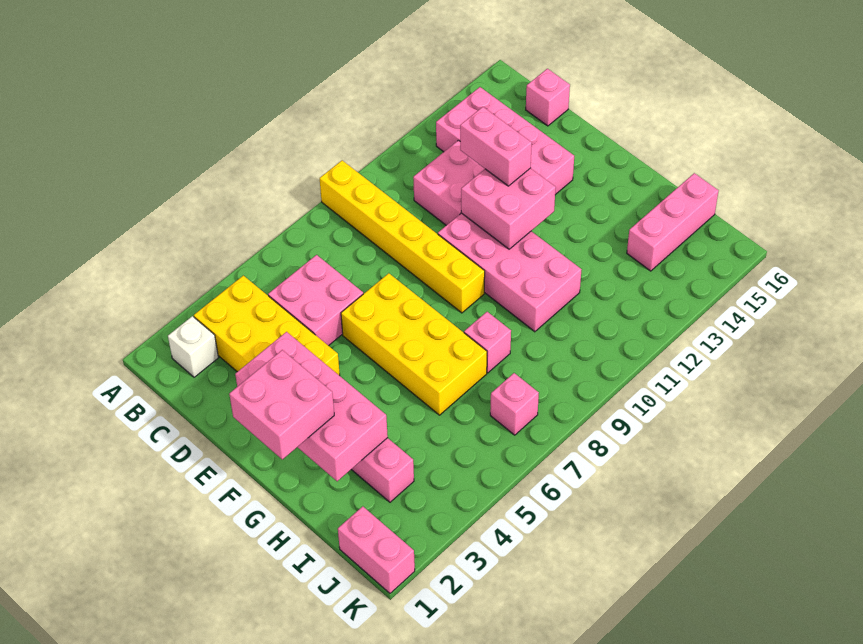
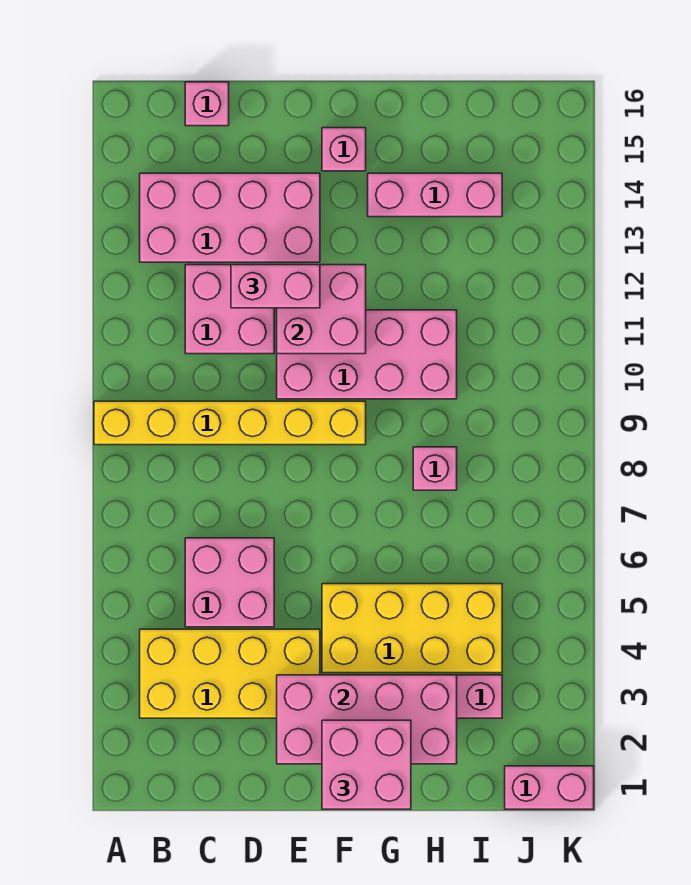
white 1x1 brick [168,316,218,377] -> none
yellow 2x4 brick [341,273,487,415] -> yellow 2x4 brick moved to [322,584,502,673]
pink 1x3 brick [627,173,718,271] -> pink 1x3 brick turned to [368,173,502,217]
pink 1x1 brick [490,373,539,435] -> pink 1x1 brick moved to [322,128,366,171]

